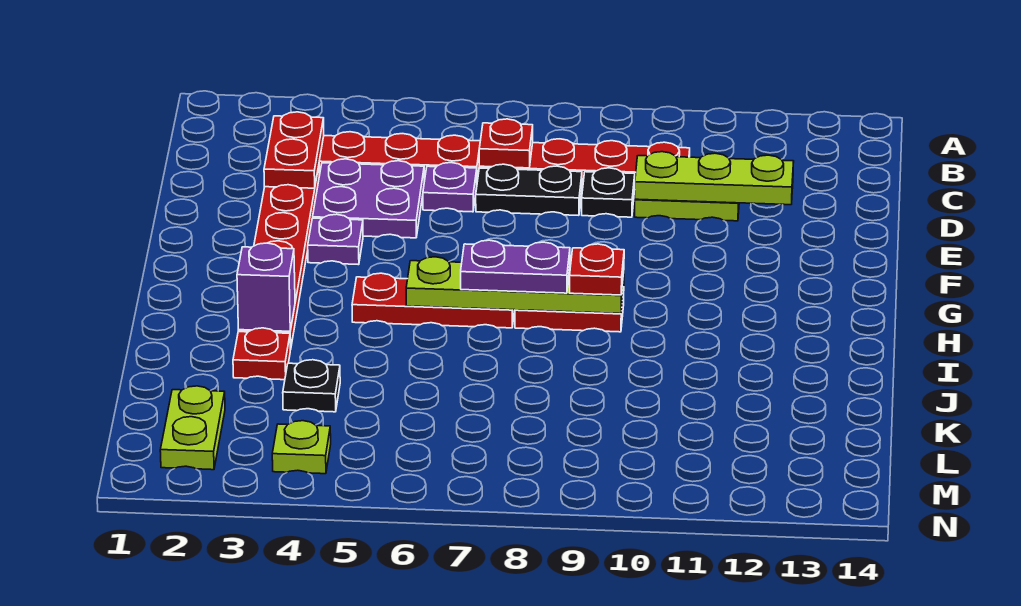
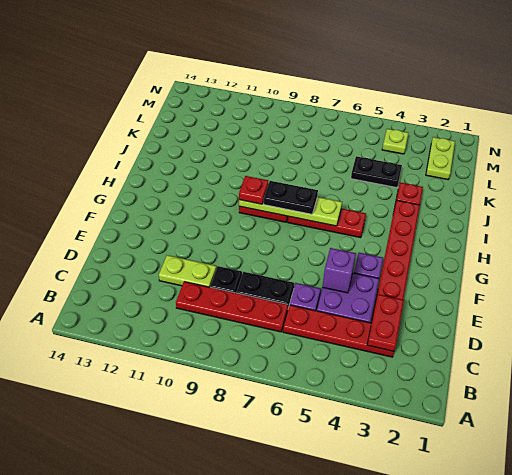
red 1x1 plate [479,119,533,168] -> none
lime 1x3 plate [635,152,794,205] -> none
purple 1x2 plate [461,240,570,293] -> black 1x2 plate [264,181,318,214]
purple 1x1 brick [237,243,295,331] -> purple 1x1 brick moved to [322,248,356,293]
black 1x1 plate [283,360,340,412] -> black 1x2 plate [351,156,402,188]

